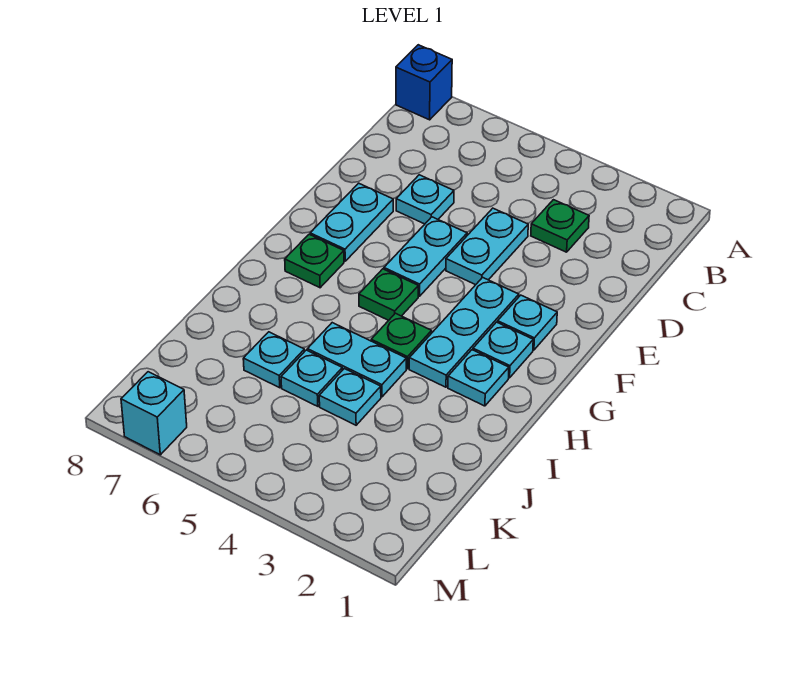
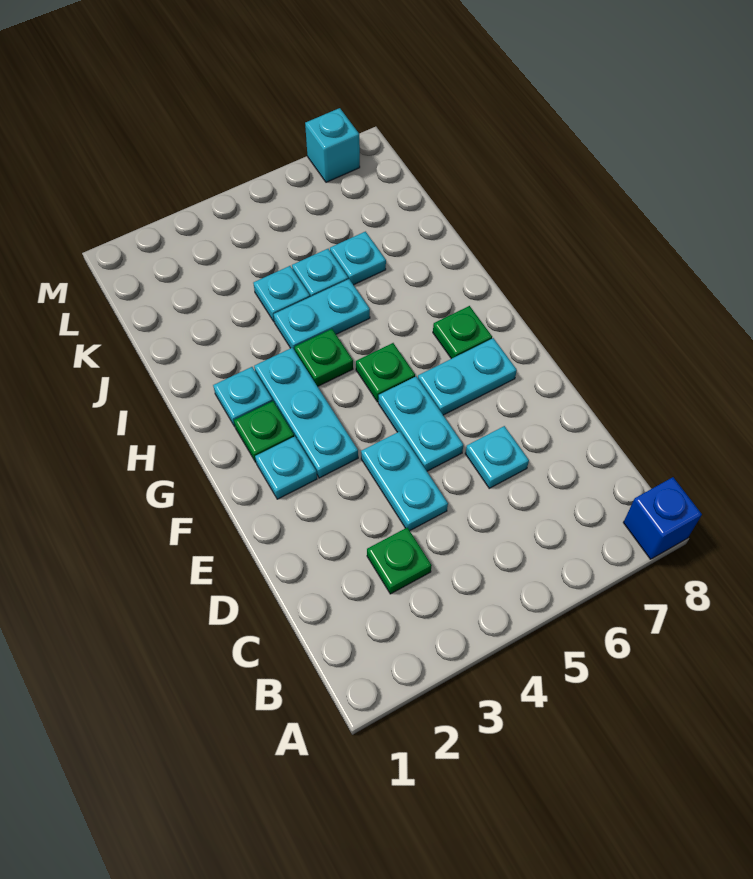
cyan 1x2 plate [310,183,393,261] -> cyan 1x2 plate turned to [418,338,517,415]
cyan 1x1 plate [473,322,533,378] -> green 1x1 plate [234,401,294,462]

